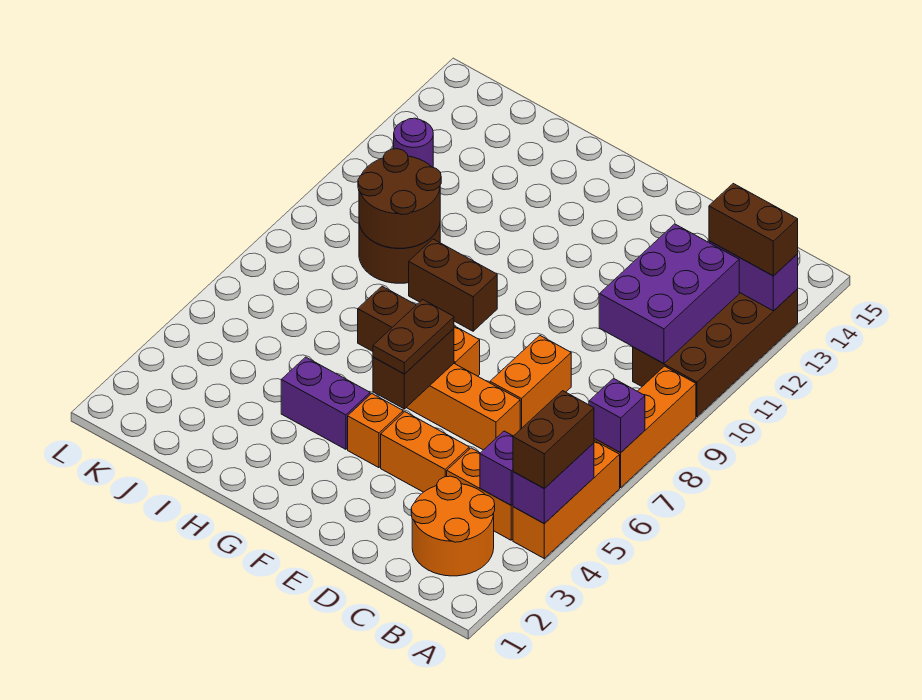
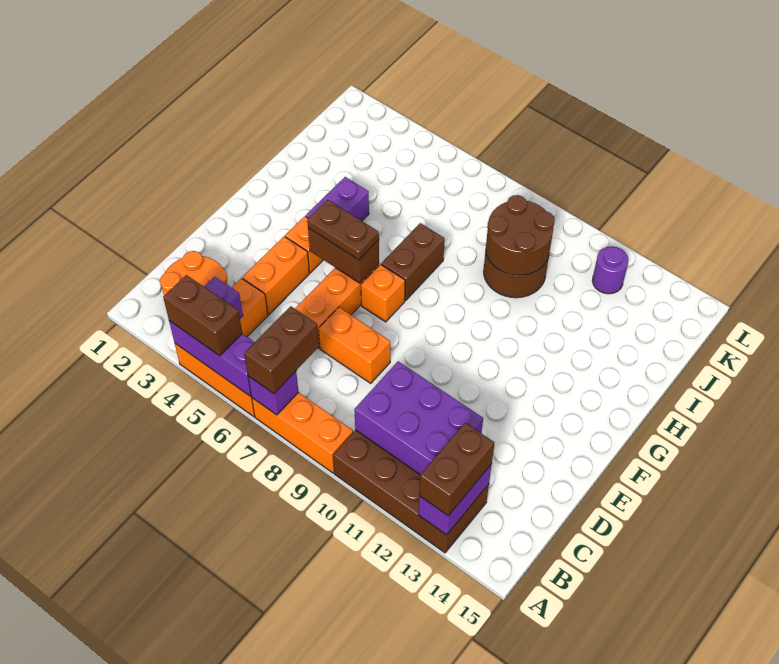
purple 1x2 brick [513,443,594,524] -> purple 1x3 brick [169,321,255,396]
brown 1x2 brick [409,239,497,331] -> brown 1x2 brick moved to [244,306,319,394]

